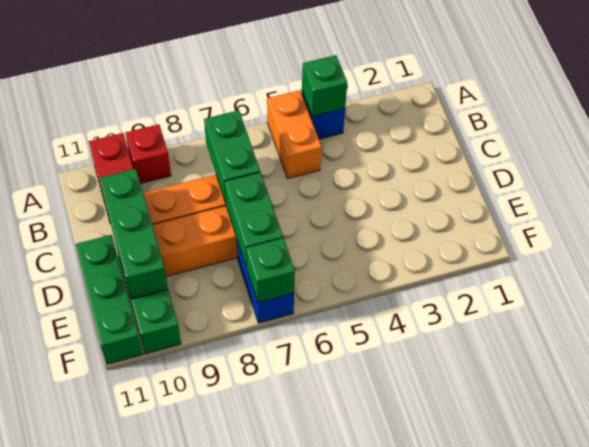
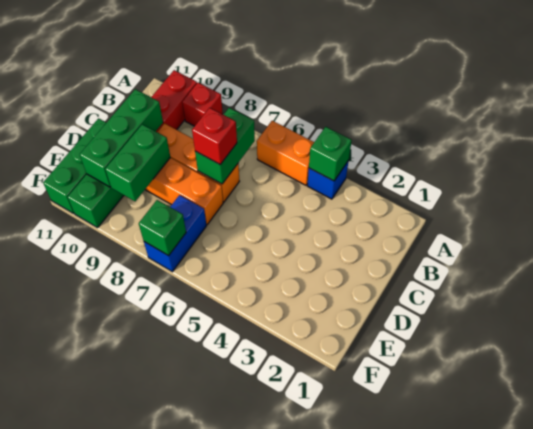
orange 1x2 brick [267,90,322,178] -> orange 1x2 brick turned to [257,121,314,185]
none -> red 1x1 brick [192,108,237,164]
green 1x2 brick [225,172,283,268] -> green 1x2 brick moved to [105,124,170,201]

